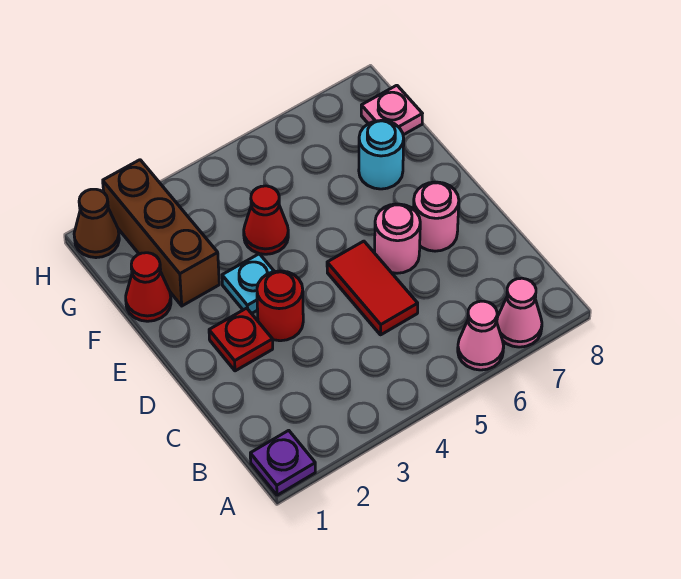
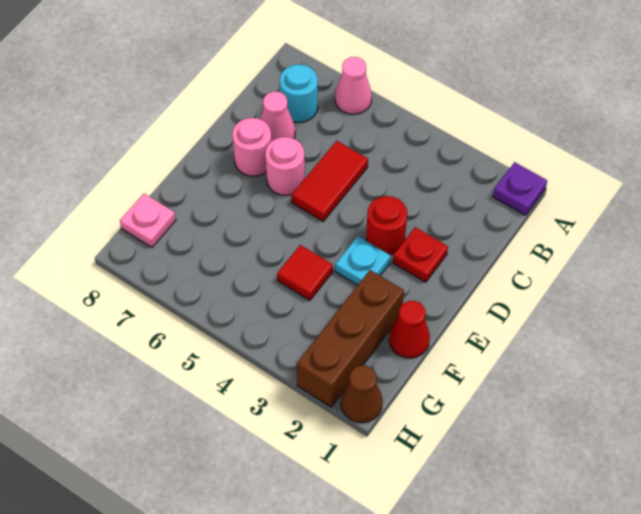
pink 1x1 cone [497,278,542,347] -> pink 1x1 cone moved to [261,91,295,142]
red 1x1 cone [244,186,288,254] -> red 1x1 tile [277,245,333,300]
cyan 1x1 round brick [359,120,404,189] -> cyan 1x1 round brick moved to [280,64,318,122]

